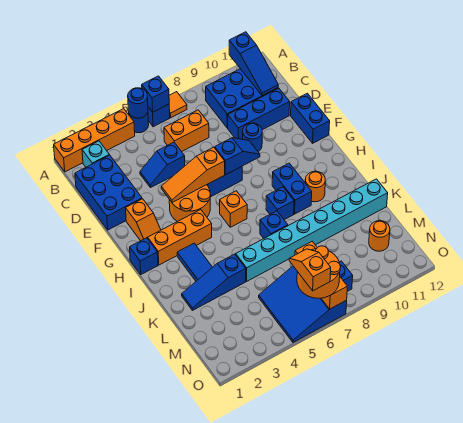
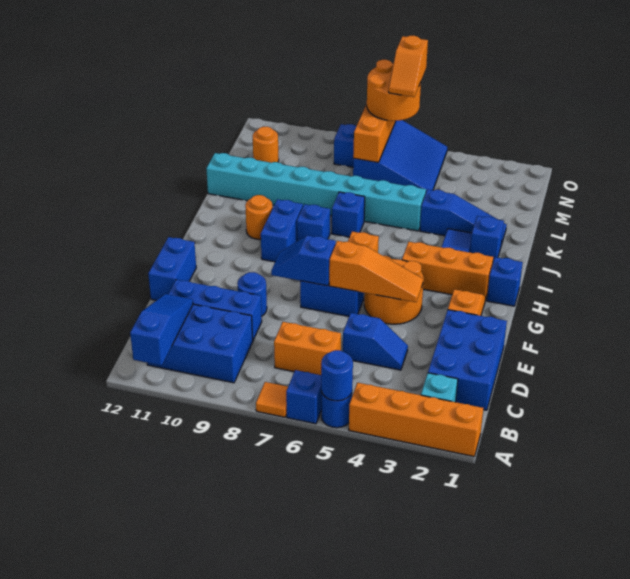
blue 1x1 brick [142,76,169,112] -> blue 1x1 brick moved to [470,216,504,262]

